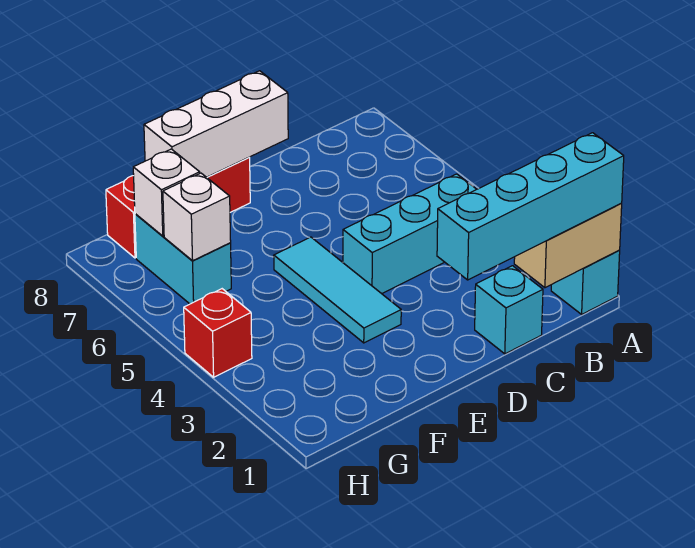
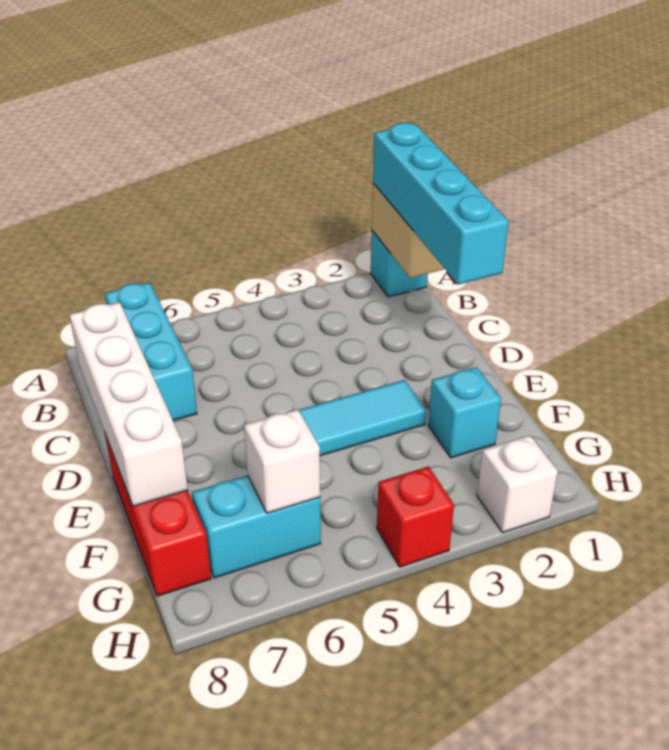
cyan 1x3 brick [343,174,477,294] -> cyan 1x3 brick moved to [105,283,197,420]
cyan 1x1 brick [475,266,543,354] -> cyan 1x1 brick moved to [428,367,501,458]
white 1x3 brick [144,71,288,177] -> white 1x4 brick [69,302,188,506]
white 1x1 brick [133,149,200,236] -> white 1x1 brick moved to [477,435,558,532]

